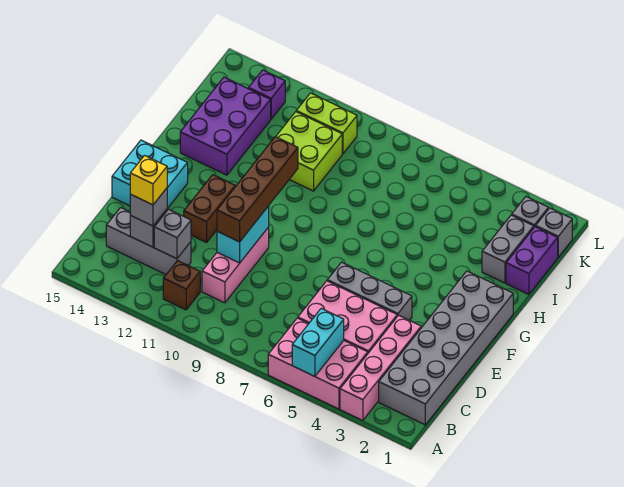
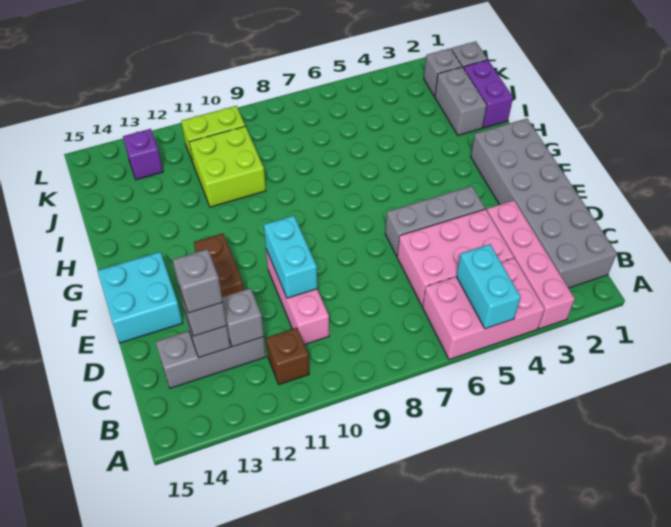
yellow 1x1 brick [130,156,167,205] -> grey 1x1 brick [172,249,223,313]
brown 1x4 brick [217,137,298,242] -> none
purple 2x3 brick [180,77,271,175] -> none

